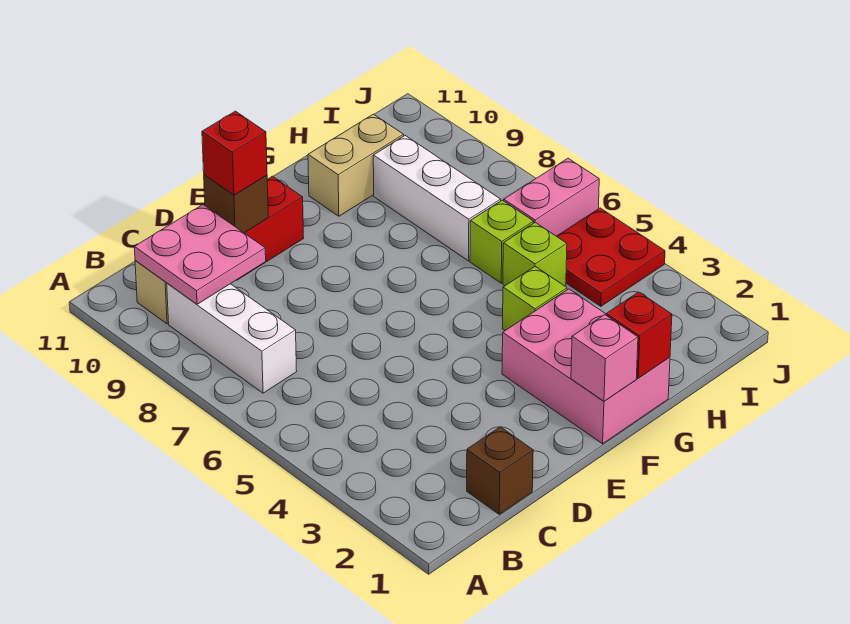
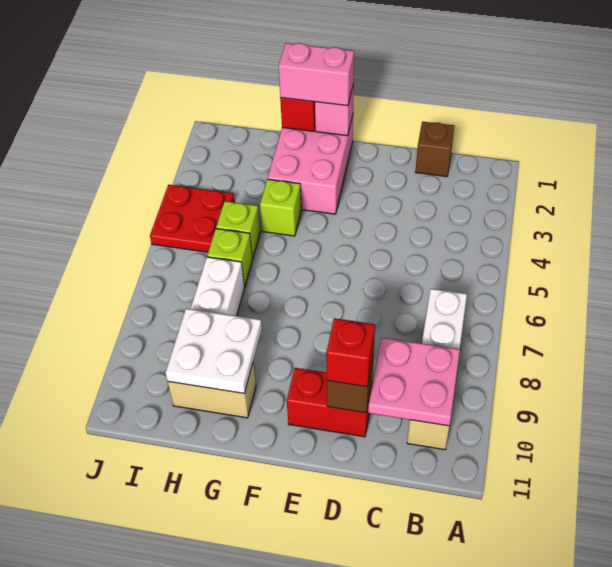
none -> white 2x2 plate [165,309,262,394]
pink 1x2 brick [504,158,599,236] -> pink 1x2 brick moved to [278,43,354,106]

